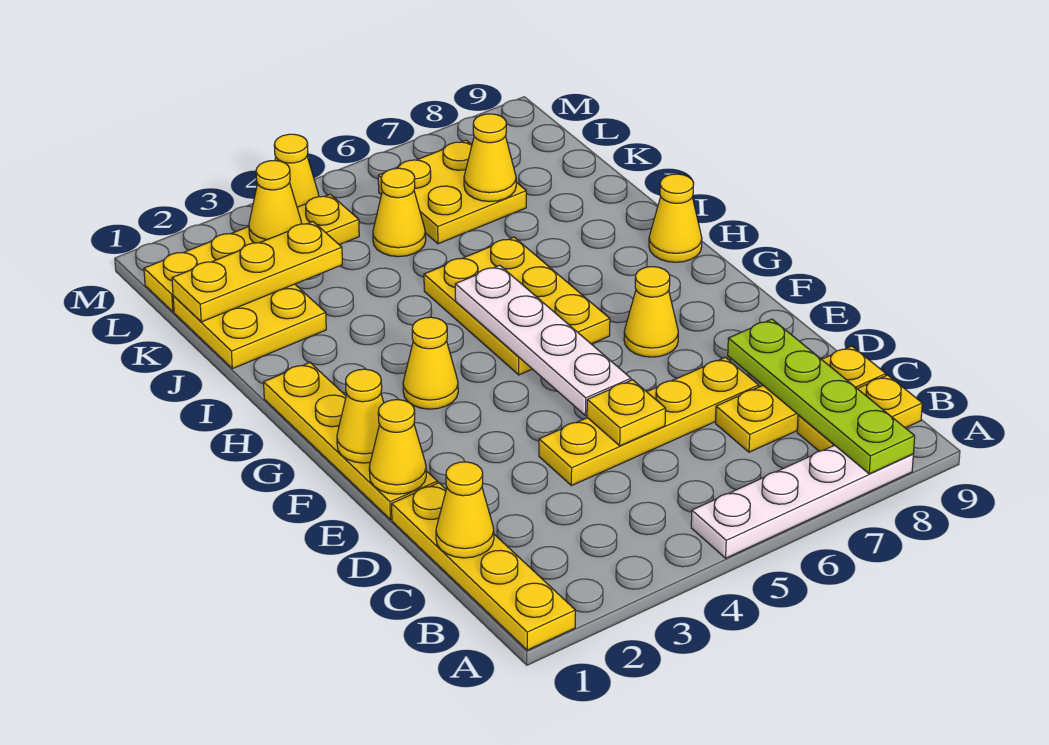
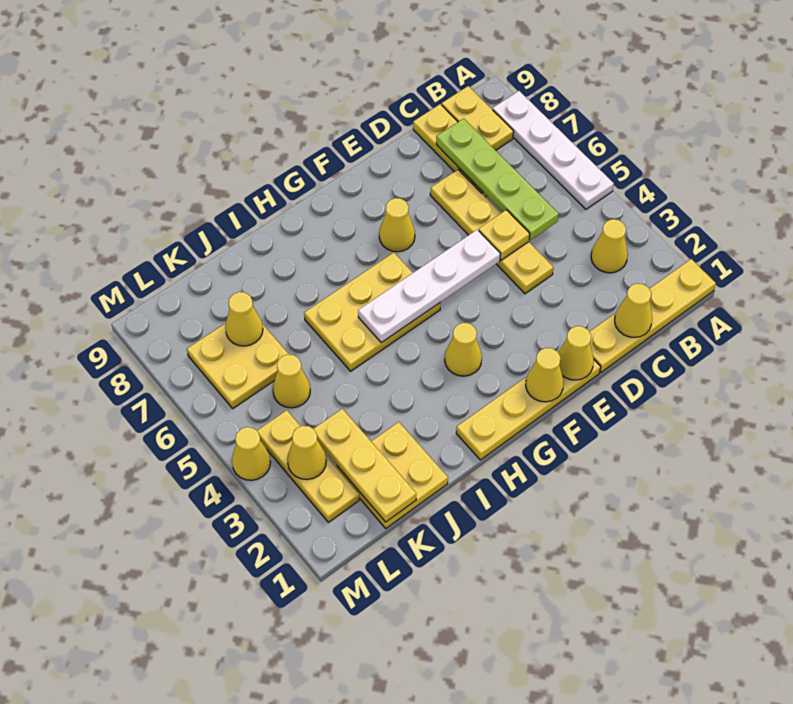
lime 1x4 plate [728,319,915,474] -> lime 1x4 plate turned to [436,118,559,240]
yellow 1x1 cone [649,174,702,262] -> yellow 1x1 cone moved to [591,219,628,273]
yellow 1x4 plate [144,194,359,312] -> yellow 1x3 plate [257,410,359,522]

